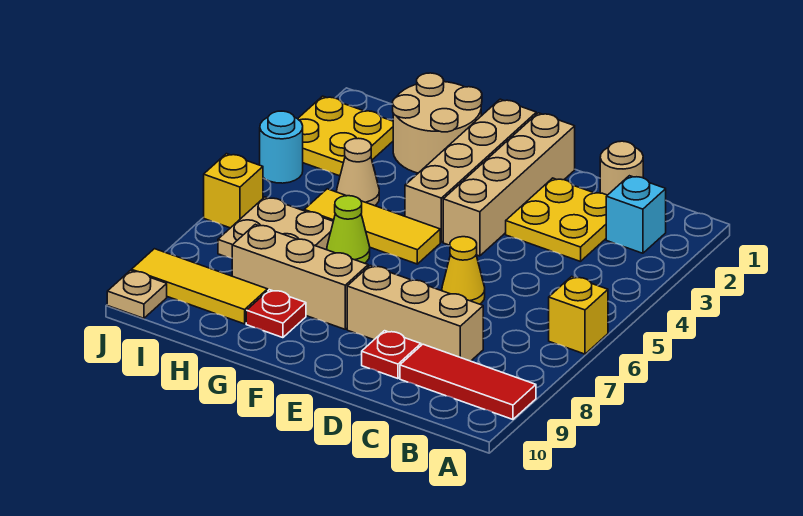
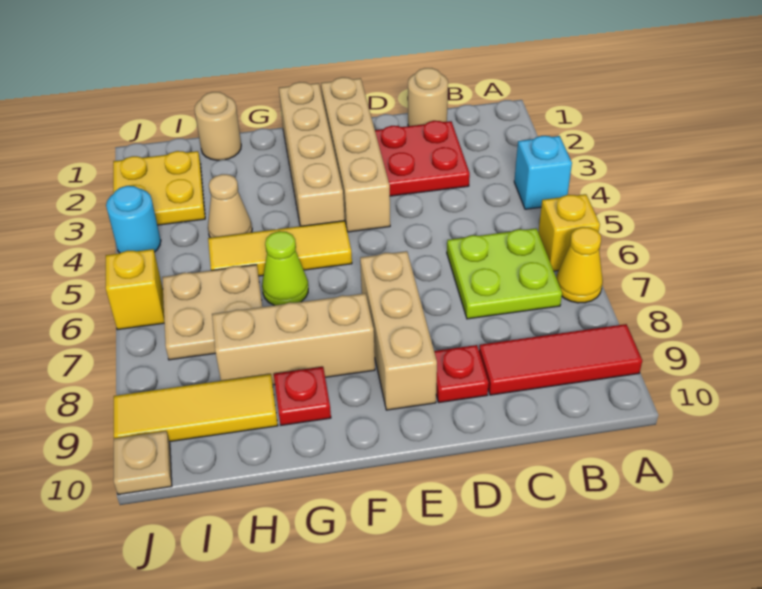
cyan 1x1 brick [606,176,666,253] -> cyan 1x1 brick moved to [514,136,572,209]
none -> lime 2x2 plate [447,228,562,319]
yellow 2x2 plate [506,178,607,262] -> red 2x2 plate [375,121,470,196]
tan 1x3 brick [347,265,483,361] -> tan 1x3 brick turned to [360,251,437,410]
yellow 1x1 cone [442,237,485,304] -> yellow 1x1 cone moved to [556,227,603,303]
tan 2x2 round brick [393,73,482,173] -> tan 1x1 round brick [194,92,241,160]

